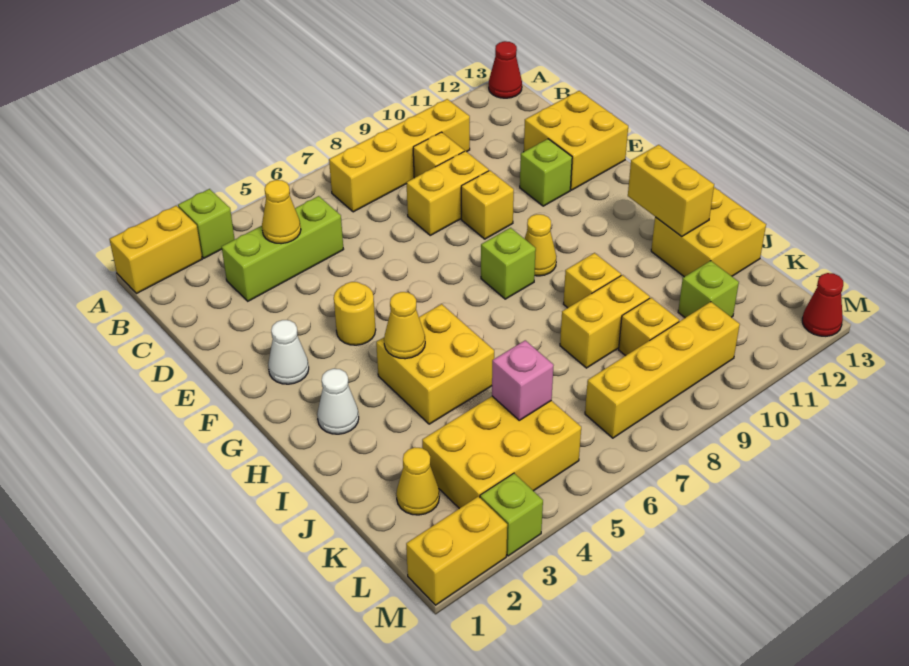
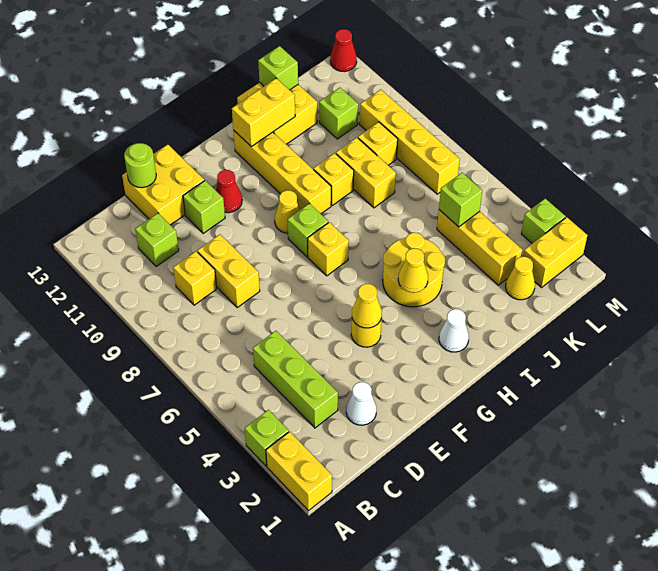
red 1x1 cone [489,41,522,98] -> red 1x1 cone moved to [216,170,242,213]
yellow 1x4 brick [329,99,470,212] -> yellow 1x4 brick moved to [233,130,331,214]
yellow 1x1 cone [262,180,301,244] -> yellow 1x1 cone moved to [352,284,382,328]
none -> lime 1x1 brick [135,213,179,266]
none -> lime 1x1 round brick [124,143,156,188]
yellow 1x1 brick [461,170,514,239] -> yellow 1x1 brick moved to [308,222,349,276]
white 1x1 cone [268,320,309,384] -> white 1x1 cone moved to [346,382,376,425]
yellow 2x2 brick [376,304,494,424] -> yellow 2x2 round brick [383,233,445,307]
none -> lime 1x1 brick [258,46,298,90]
yellow 2x3 brick [422,396,581,509] -> yellow 1x3 brick [437,210,522,285]
pink 1x1 brick [492,340,554,420] -> lime 1x1 brick [439,173,482,227]
yellow 1x2 brick [406,496,507,605] -> yellow 1x2 brick turned to [523,217,587,287]

